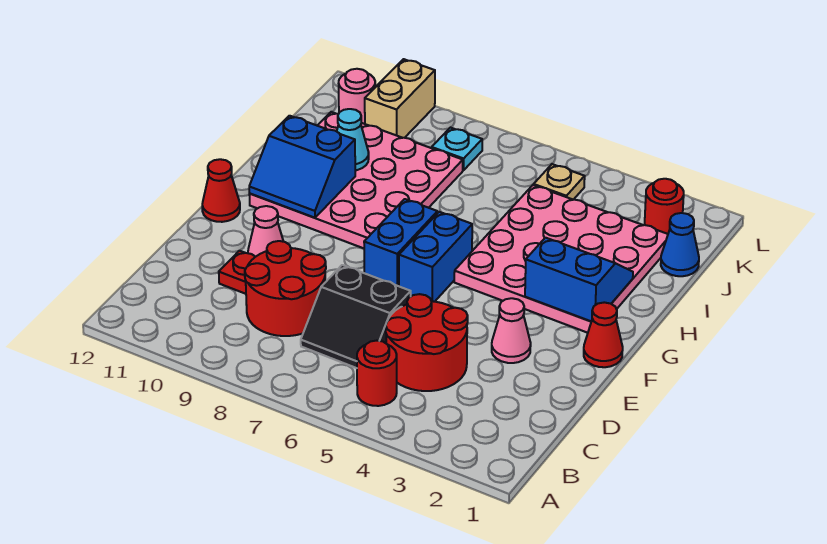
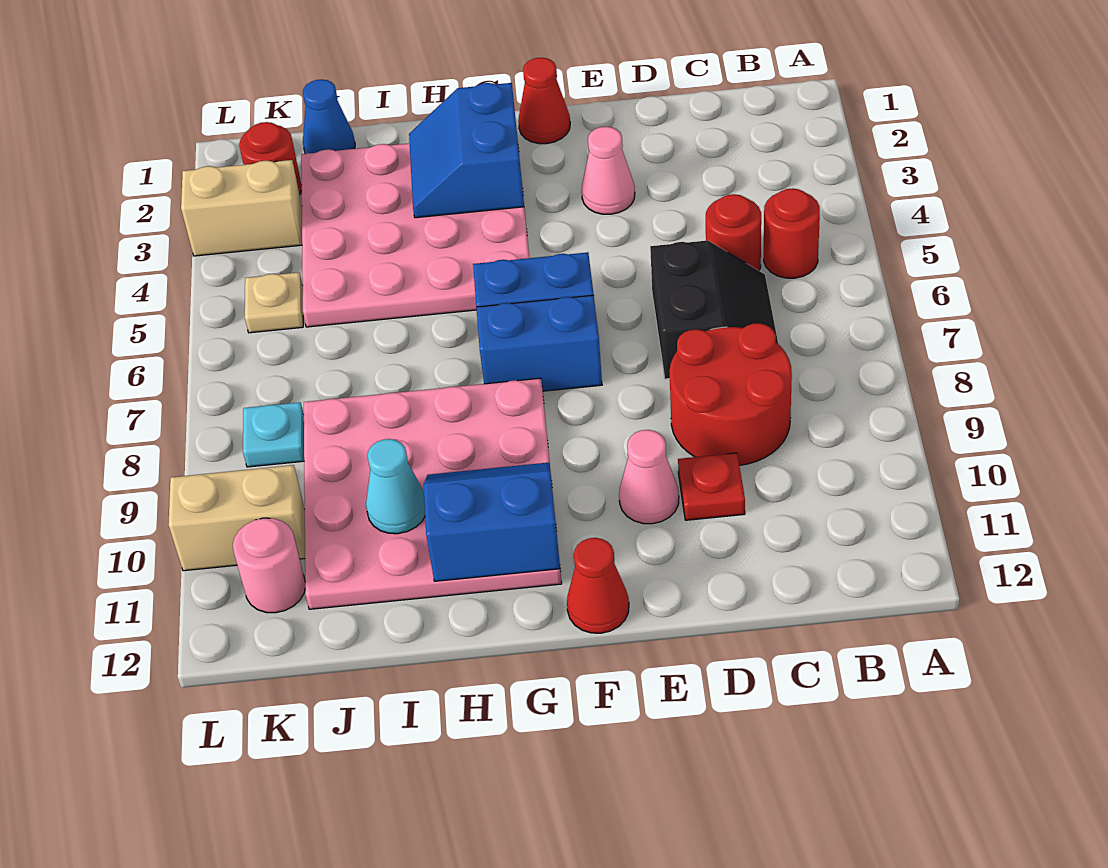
red 2x2 round brick [386,294,468,391] -> red 1x1 round brick [706,194,761,271]
blue 2x2 slope [249,116,355,218] -> blue 2x2 slope turned to [424,462,560,581]
none -> tan 1x2 brick [181,160,302,256]

